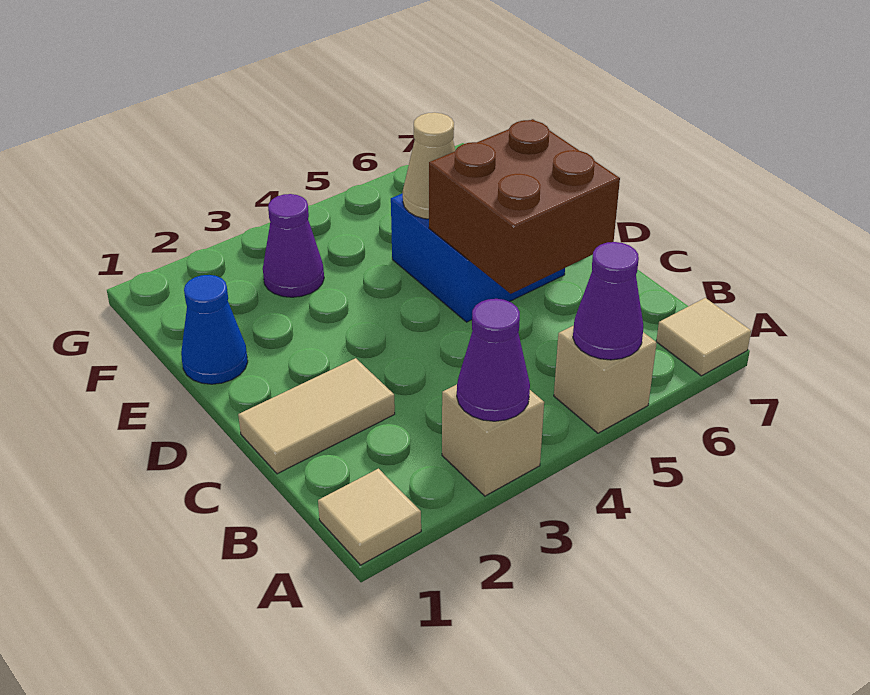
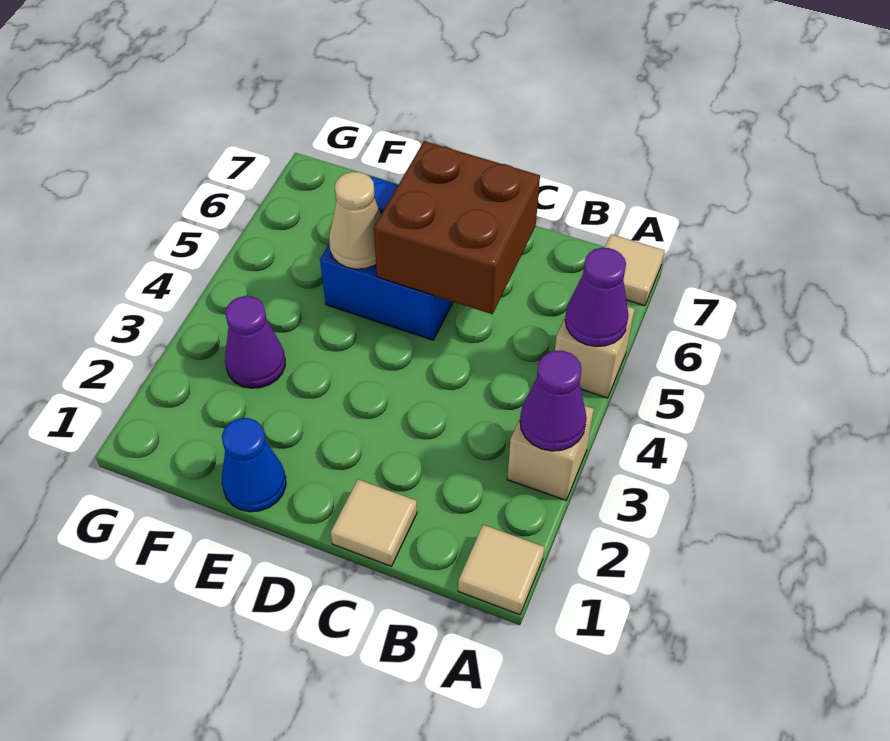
tan 1x2 tile [238,358,395,474] -> tan 1x1 tile [331,479,417,566]

